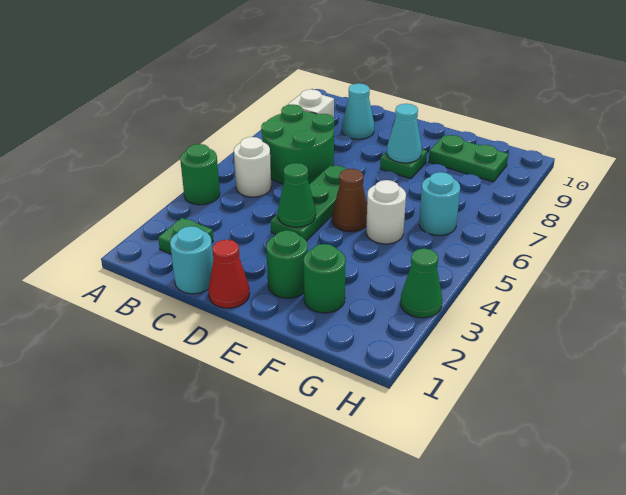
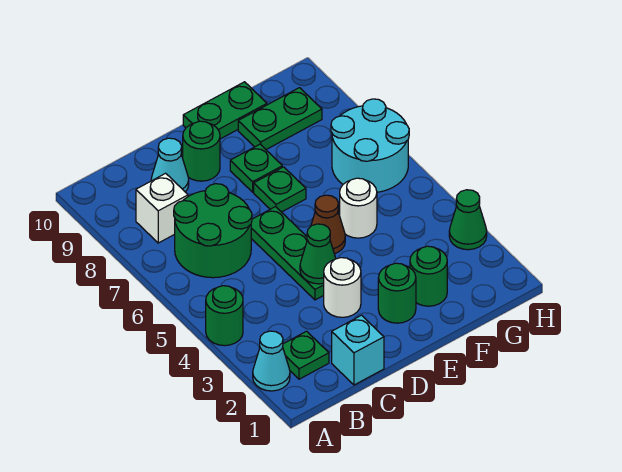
white 1x1 round brick [234,137,271,197] -> white 1x1 round brick moved to [324,258,361,317]
cyan 1x1 round brick [170,226,213,294] -> cyan 1x1 brick [332,315,384,385]
red 1x1 cone [208,240,250,308] -> none
none -> green 1x1 round brick [183,121,220,181]
none -> green 1x1 plate [254,167,306,212]
cyan 1x1 cone [387,104,422,163] -> cyan 1x1 cone moved to [253,331,290,391]
none -> green 1x2 plate [183,82,267,139]
cyan 1x1 round brick [419,172,460,235] -> cyan 2x2 round brick [331,99,409,192]

